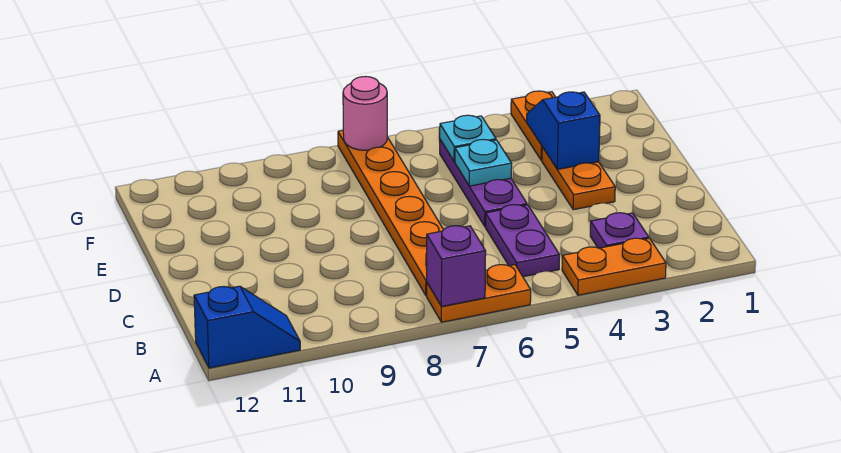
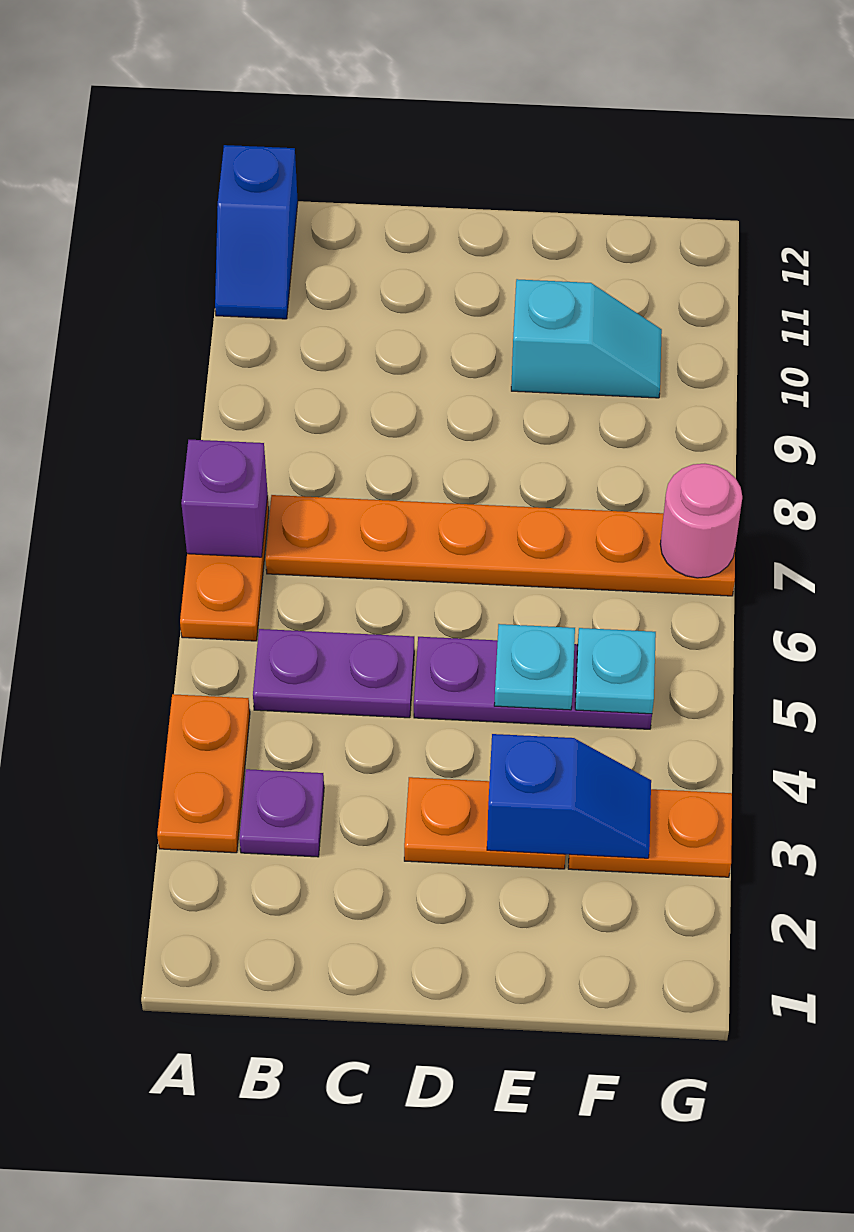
none -> cyan 1x2 slope [511,279,662,398]

